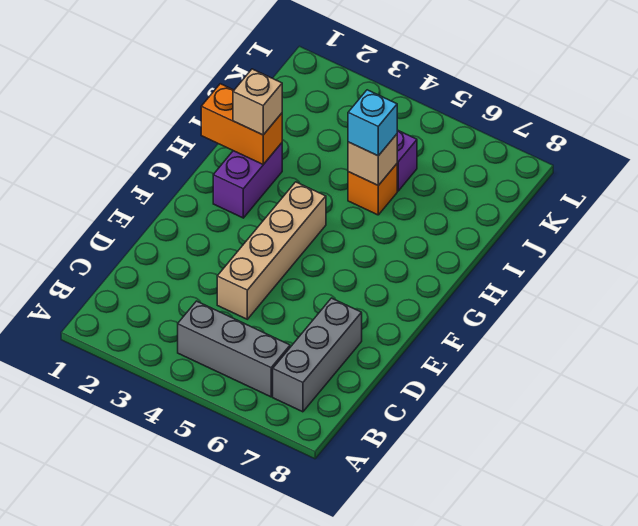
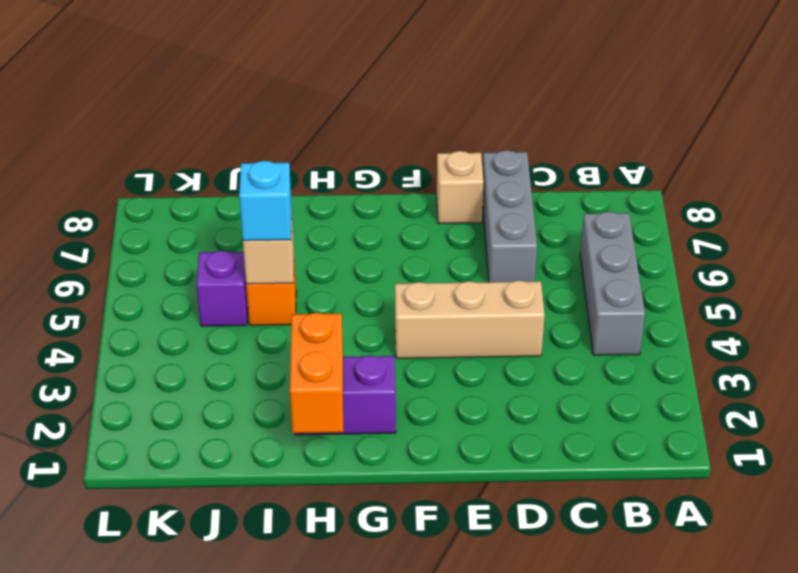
grey 1x3 brick [273,298,362,412] -> grey 1x3 brick turned to [483,150,537,282]
tan 1x4 brick [217,182,326,319] -> tan 1x3 brick [395,280,545,358]
tan 1x1 brick [233,69,282,135] -> tan 1x1 brick moved to [437,151,483,224]

